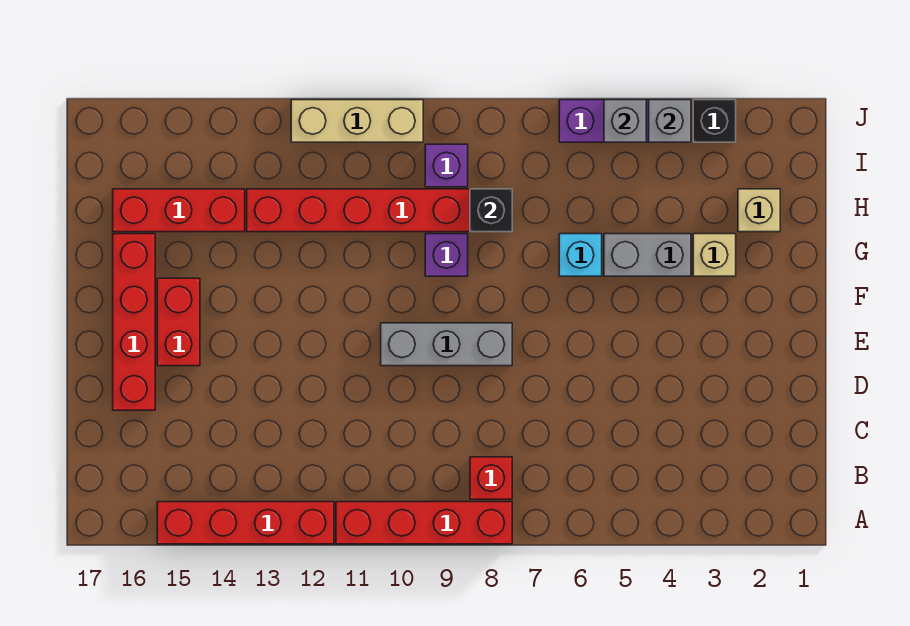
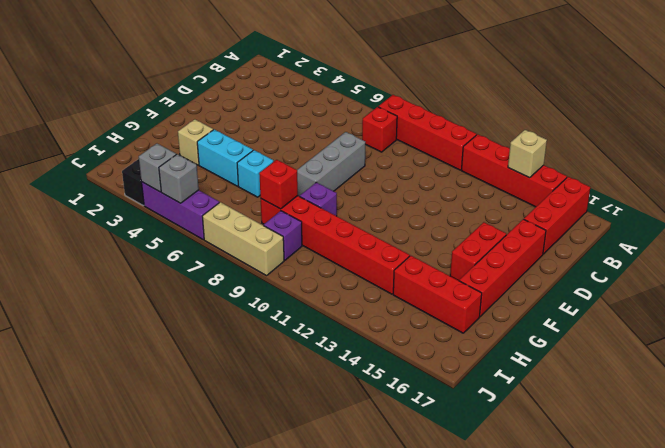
none -> red 1x3 brick [524,177,590,254]
grey 1x3 brick [381,323,512,366] -> grey 1x3 brick turned to [297,132,365,196]
grey 1x2 brick [604,234,691,276] -> cyan 1x2 brick [197,129,253,186]
tan 1x1 brick [738,189,780,232] -> tan 1x1 brick moved to [508,130,547,178]
black 1x1 brick [470,189,512,232] -> red 1x1 brick [259,160,298,209]
tan 1x3 brick [291,100,423,142] -> tan 1x3 brick moved to [202,202,284,276]

